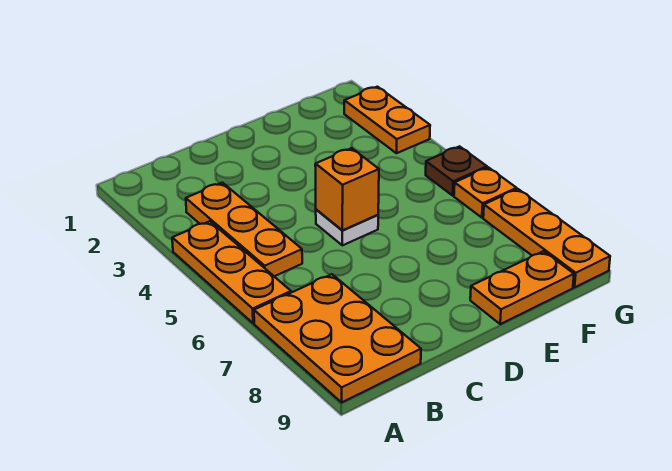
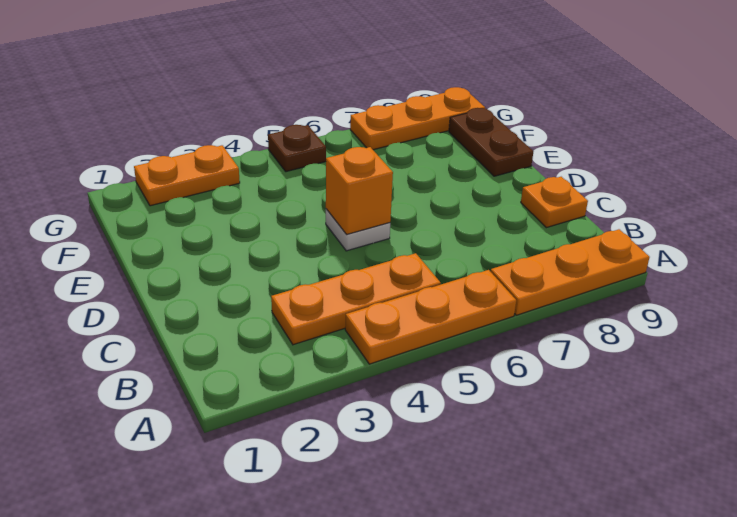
orange 2x3 plate [254,274,421,402] -> orange 1x3 plate [491,229,650,315]
orange 1x2 plate [470,251,574,324] -> brown 1x2 plate [449,108,533,176]
orange 1x1 plate [454,167,517,218] -> orange 1x1 plate moved to [521,177,588,228]

